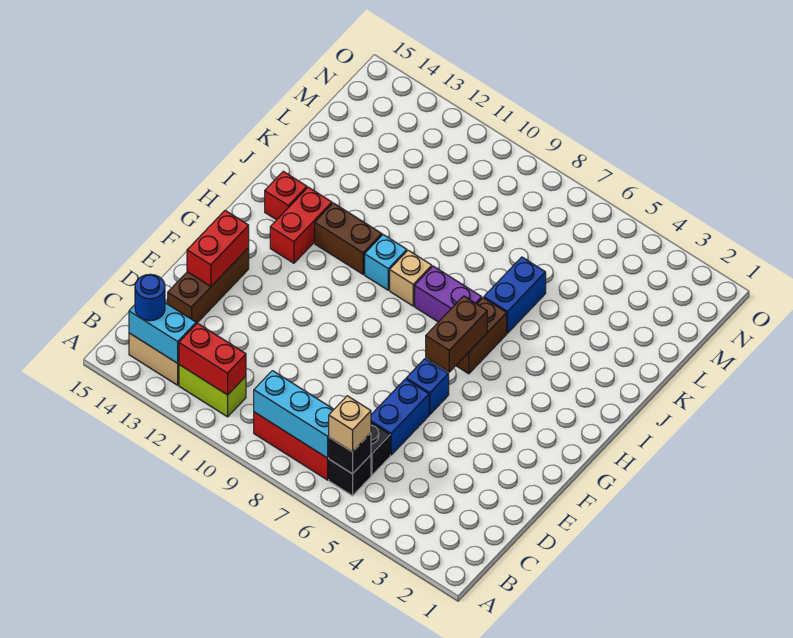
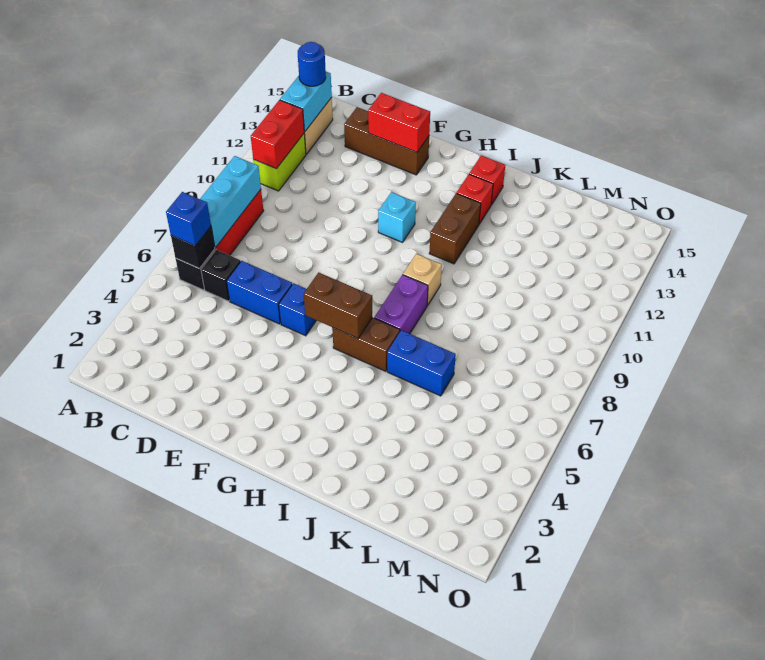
tan 1x1 brick [329,396,371,452] -> blue 1x1 brick [166,192,211,246]
red 1x2 brick [270,187,332,263] -> red 1x1 brick [457,174,493,224]
cyan 1x1 brick [365,235,407,290] -> cyan 1x1 brick moved to [378,192,416,242]

